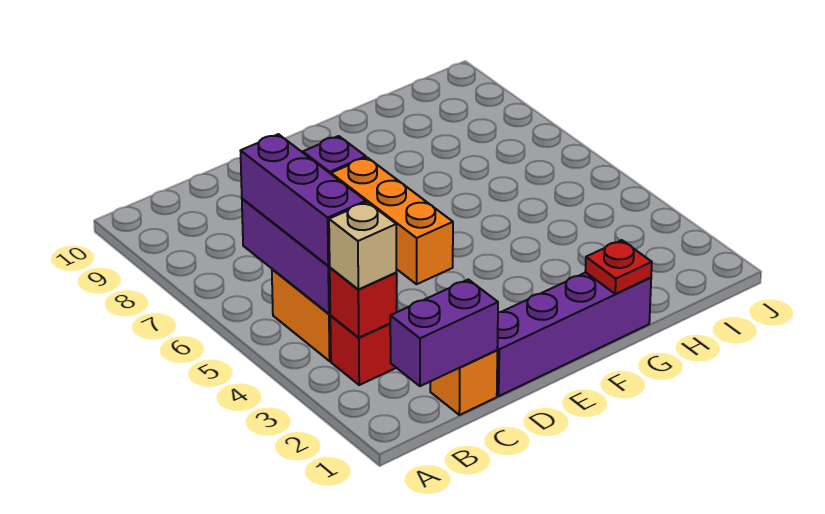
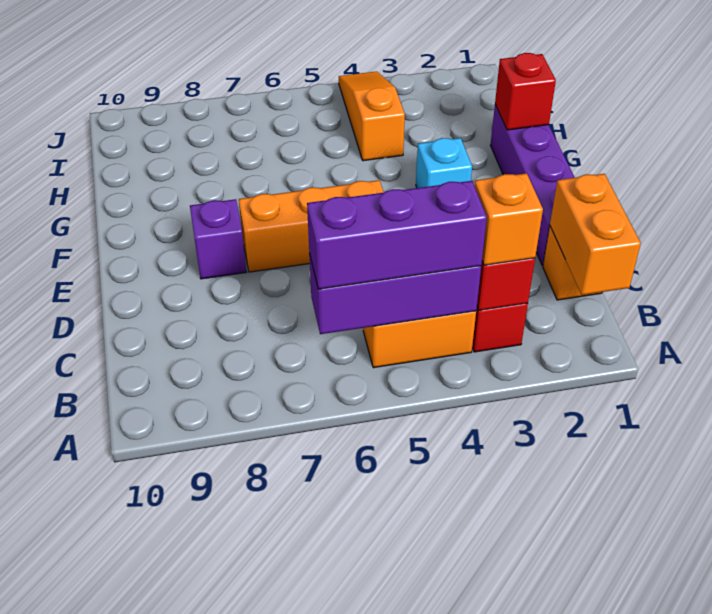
purple 1x2 brick [390,279,498,386] -> orange 1x2 brick [550,174,641,295]
tan 1x1 brick [329,202,396,289] -> orange 1x1 brick [474,173,543,265]
none -> cyan 1x1 brick [416,138,472,188]
red 1x1 plate [585,240,652,294] -> red 1x1 brick [495,53,556,130]
none -> orange 1x3 slope [339,72,405,161]

